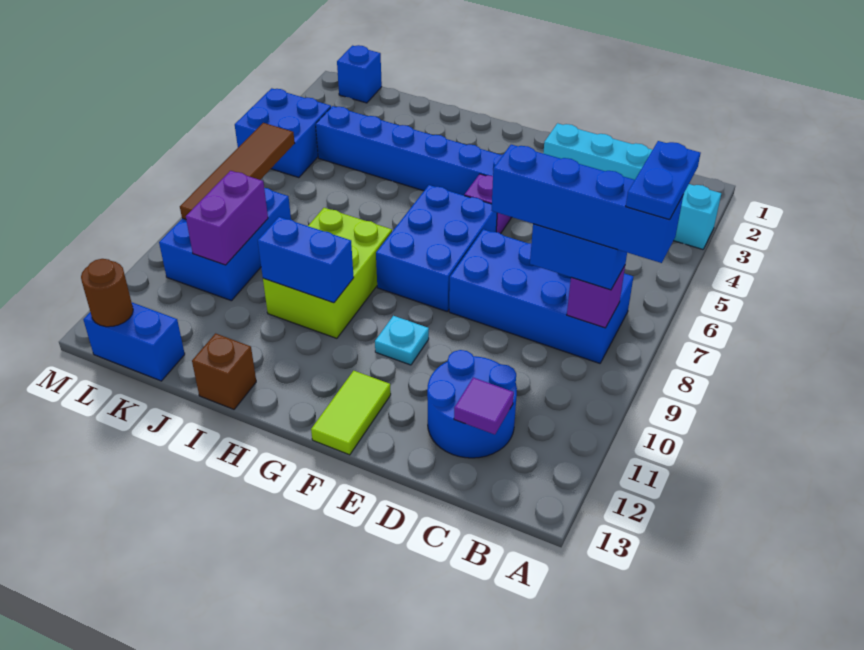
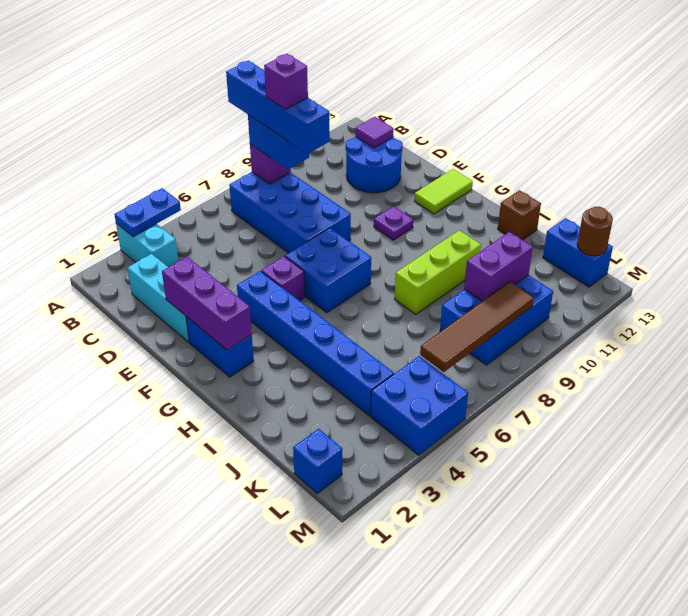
blue 1x2 plate [626,141,700,220] -> blue 1x2 plate moved to [114,188,181,237]
none -> purple 1x1 brick [264,54,308,109]
none -> purple 1x3 brick [162,256,252,350]
blue 2x3 brick [376,185,497,311] -> blue 2x2 brick [285,228,371,313]
cyan 1x1 plate [375,316,429,365] -> purple 1x1 plate [374,206,413,240]
lime 2x3 brick [263,208,392,338] -> lime 1x3 brick [395,230,481,314]
blue 1x2 brick [258,217,354,303] -> blue 1x2 brick moved to [186,317,254,377]

